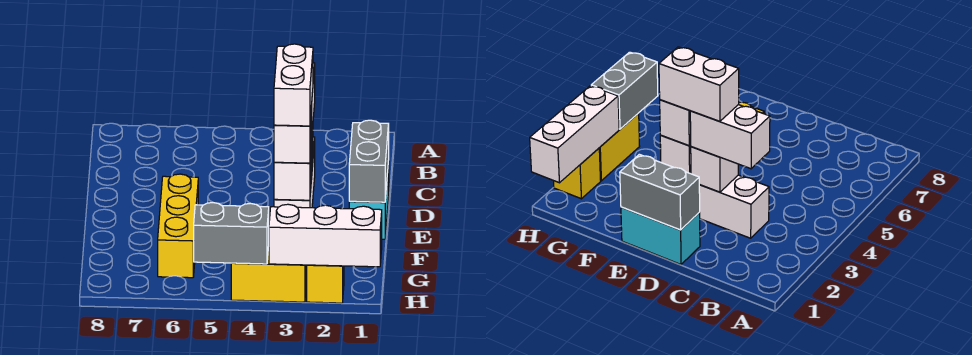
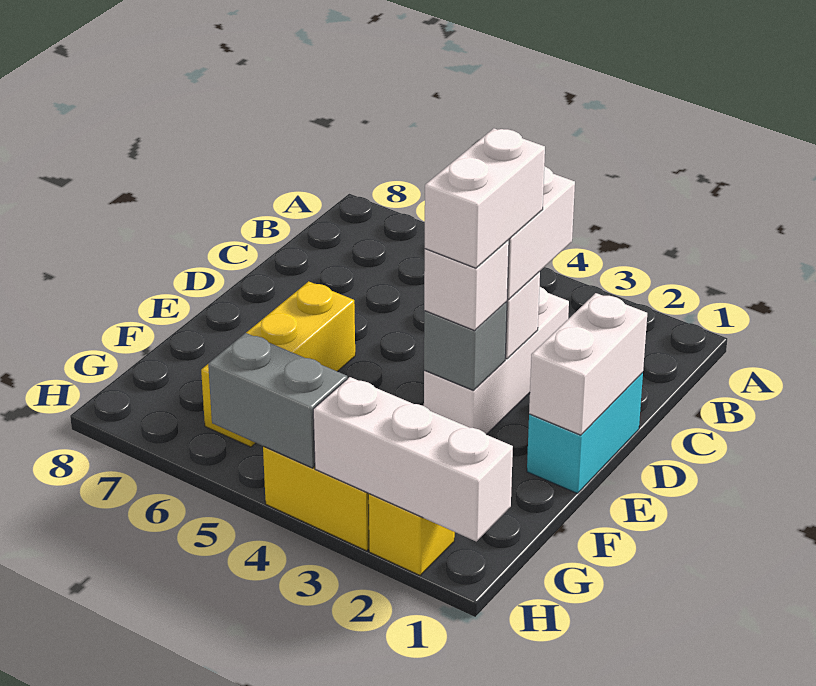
grey 1x2 brick [349,120,389,202] -> white 1x2 brick [529,293,647,435]
white 1x1 brick [274,155,311,200] -> grey 1x1 brick [424,302,507,390]

